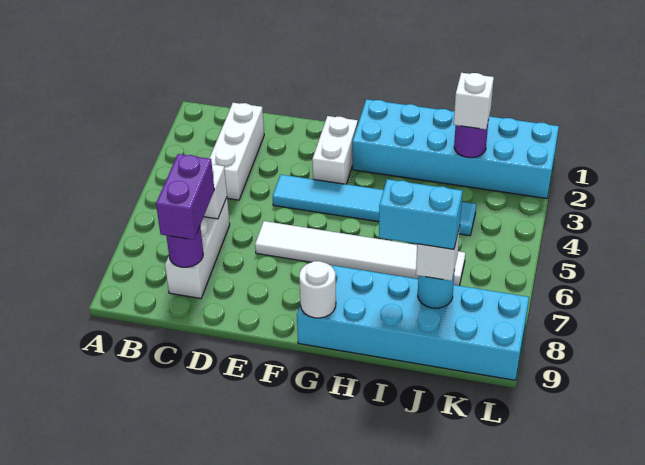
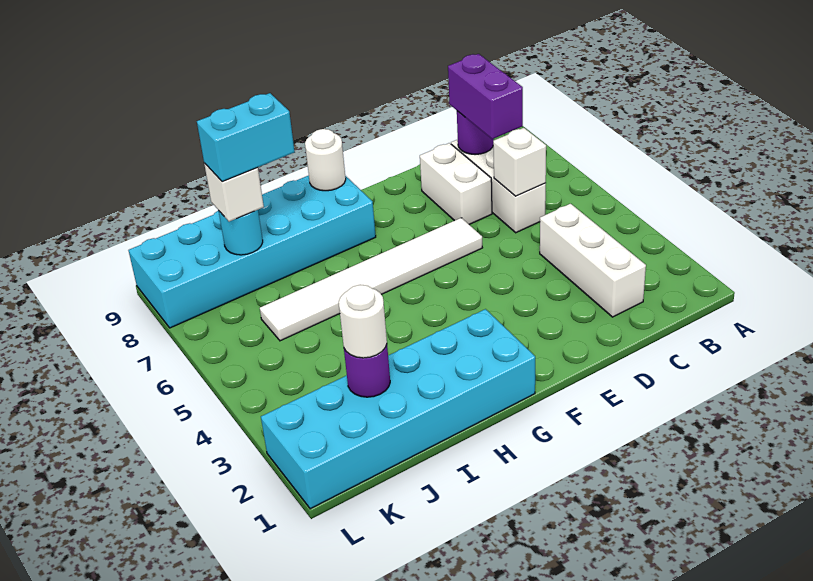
cyan 1x6 tile [273,175,476,236] -> none
white 1x2 brick [312,116,358,184] -> white 1x2 brick moved to [420,143,492,224]
white 1x1 brick [454,73,494,129] -> white 1x1 round brick [339,285,387,358]

